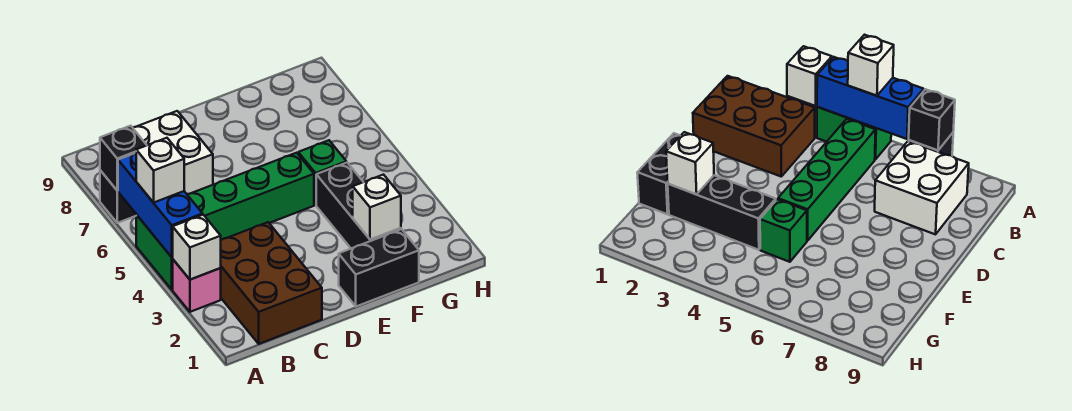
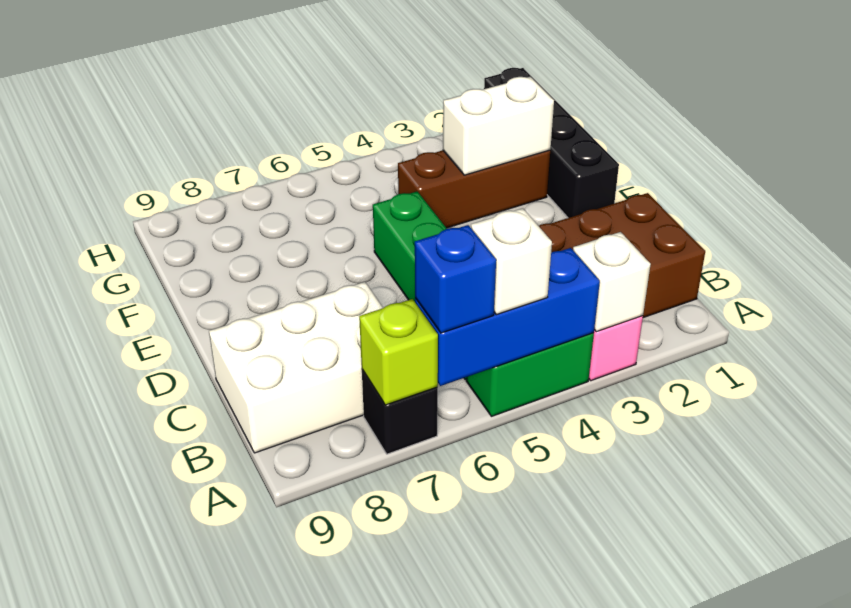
none -> blue 1x1 brick [415,225,496,333]
black 1x1 brick [100,126,147,191] -> lime 1x1 brick [359,299,438,405]
white 2x2 brick [133,111,213,194] -> white 2x3 brick [209,282,383,453]
black 1x2 brick [339,229,419,306] -> black 1x4 brick [484,68,619,218]
black 1x3 brick [316,163,401,248] -> brown 1x3 brick [398,150,550,228]
white 1x1 brick [353,175,401,240] -> white 1x2 brick [443,77,554,175]
green 1x1 brick [298,140,346,205] -> none

